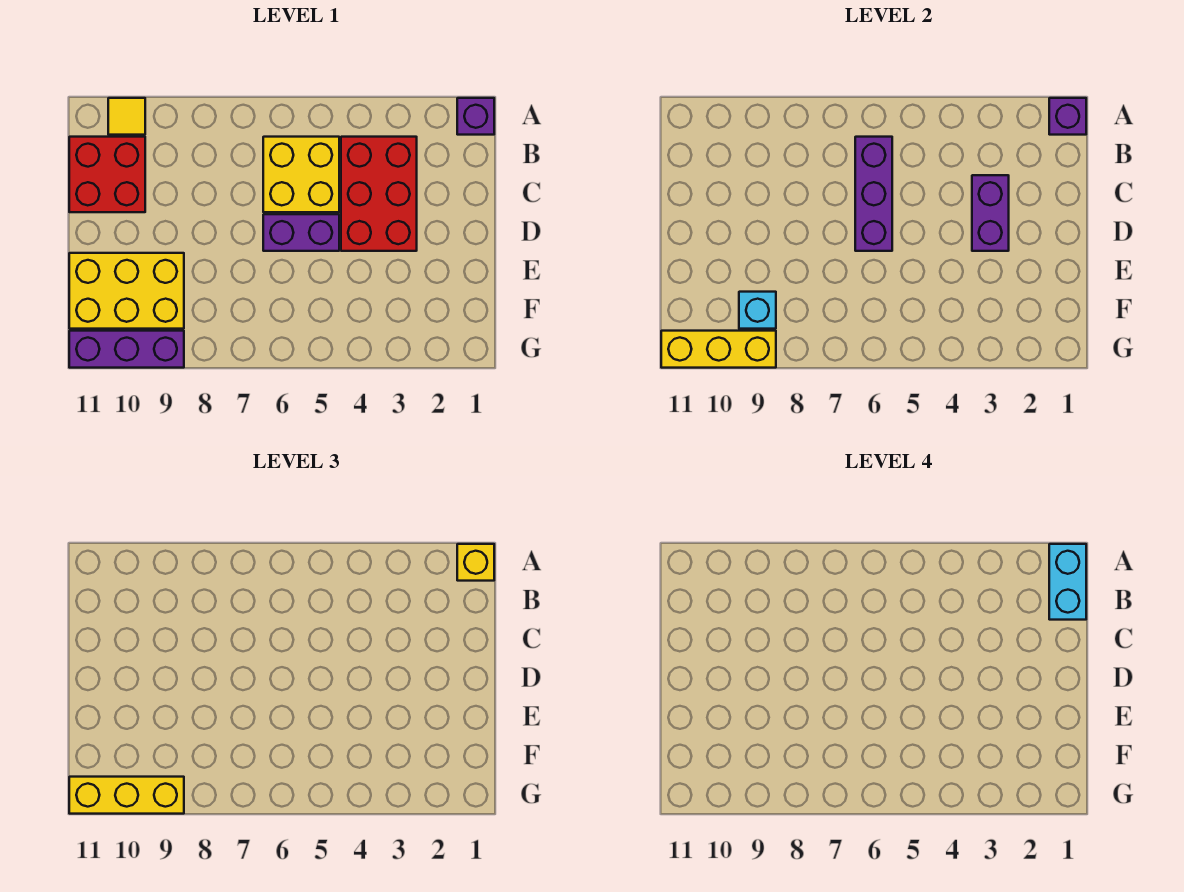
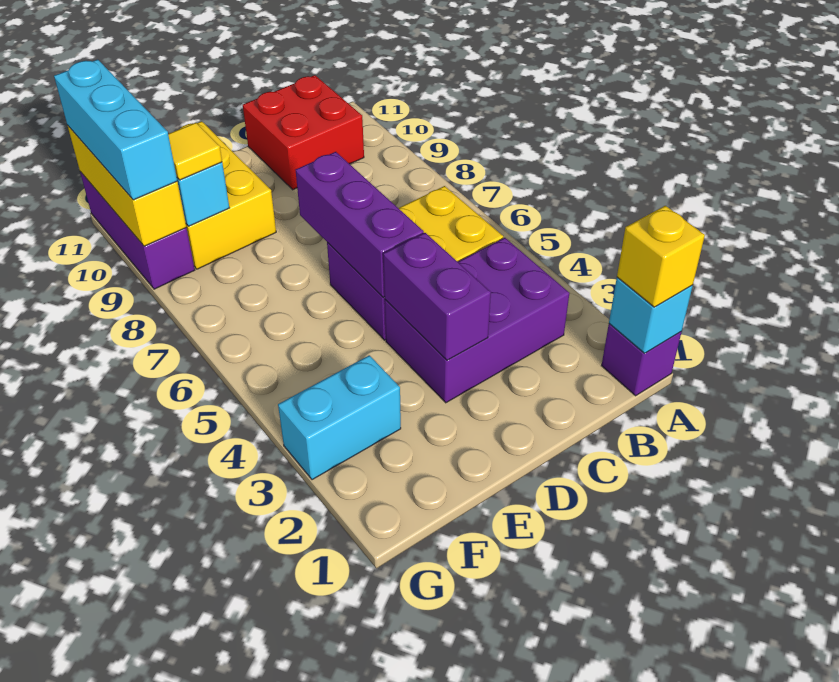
purple 1x1 brick [1049,98,1086,135] -> cyan 1x1 brick [609,277,693,353]
cyan 1x2 brick [1049,544,1086,620] -> cyan 1x2 brick moved to [278,355,401,480]
yellow 1x1 tile [108,98,145,135] -> yellow 1x1 tile moved to [168,123,222,180]
red 2x3 brick [341,137,417,251] -> purple 2x3 brick [385,238,569,403]
purple 1x3 brick [855,137,892,251] -> purple 1x3 brick turned to [296,152,424,298]
purple 1x2 brick [972,175,1009,251] -> purple 1x2 brick turned to [383,233,491,360]
yellow 1x3 brick [69,777,184,814] -> cyan 1x3 brick [54,60,177,200]

